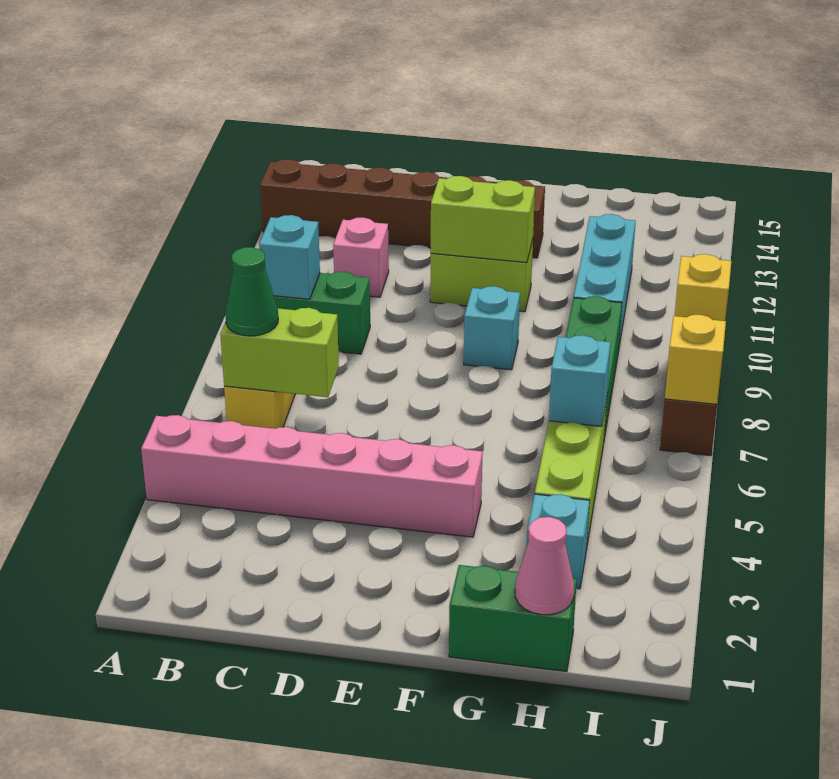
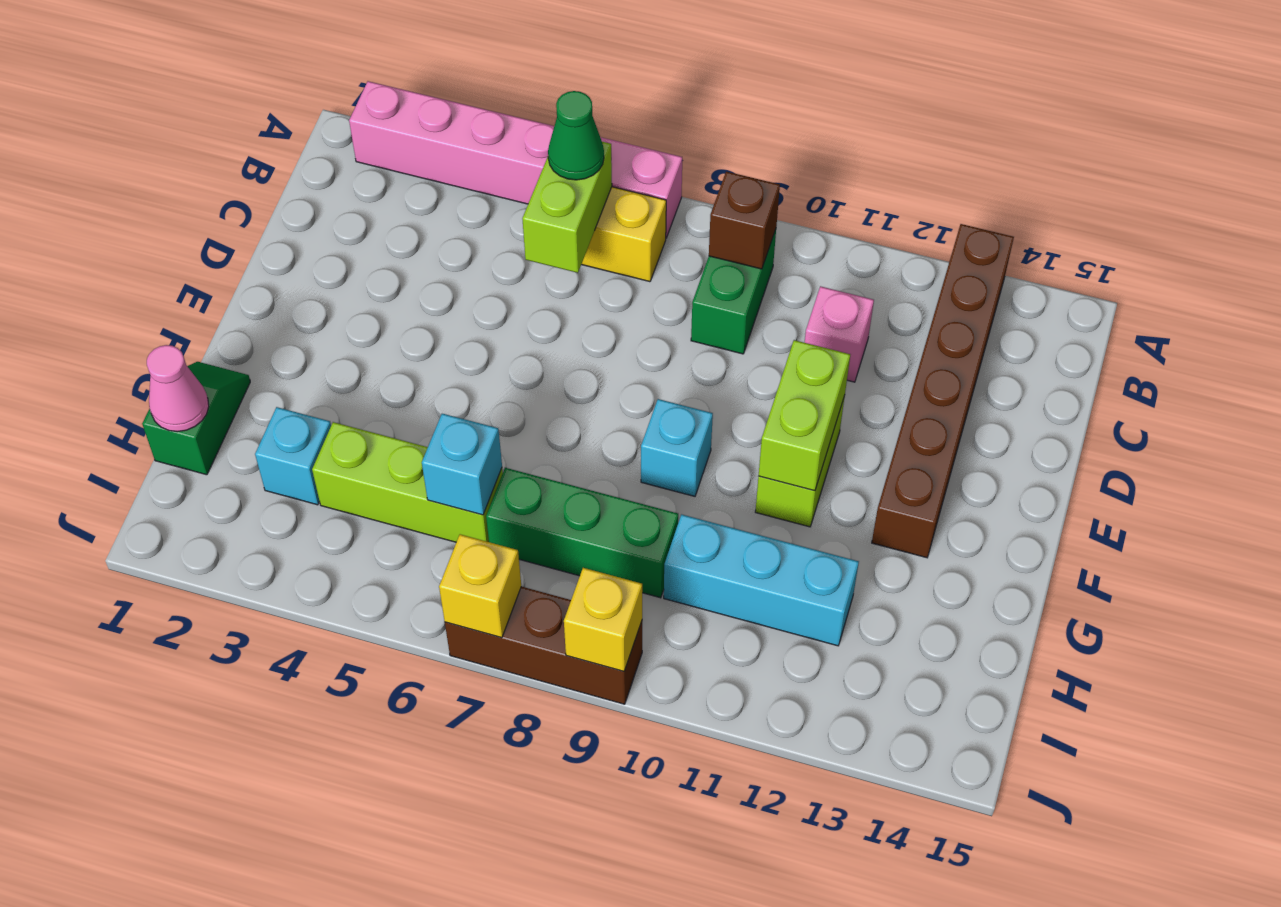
pink 1x6 brick [141,415,483,537] -> pink 1x6 brick turned to [349,81,682,238]
cyan 1x1 brick [259,215,320,299] -> brown 1x1 brick [709,172,780,269]
green 1x2 brick [449,565,577,672] -> green 1x2 slope [142,362,250,475]

